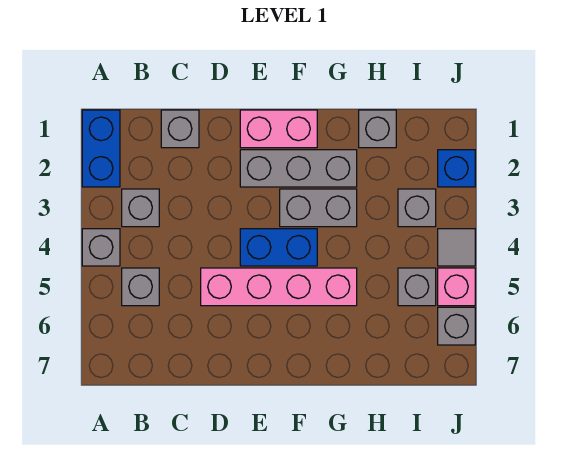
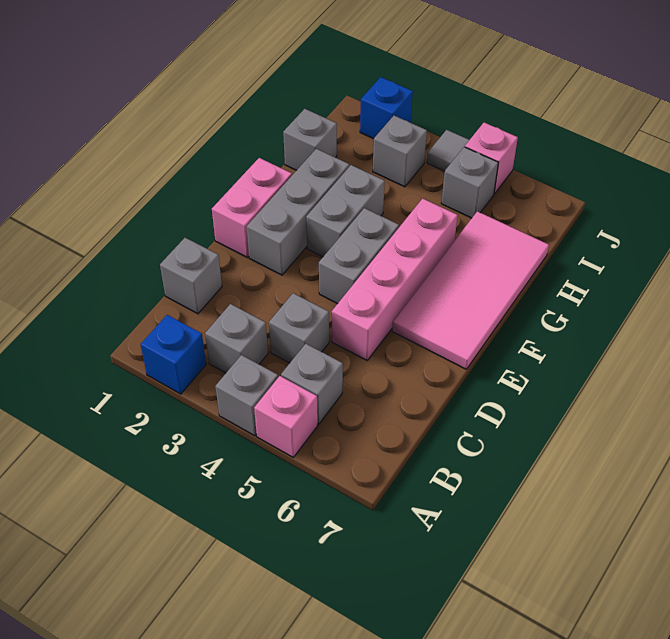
blue 1x2 brick [82,110,120,187] -> blue 1x1 brick [141,315,206,394]
none -> pink 1x1 brick [254,376,318,457]
blue 1x2 brick [240,229,317,266] -> grey 1x2 brick [319,208,399,304]
none -> pink 2x4 tile [392,211,549,369]
grey 1x1 brick [438,307,475,345] -> grey 1x1 brick moved to [269,293,329,363]

